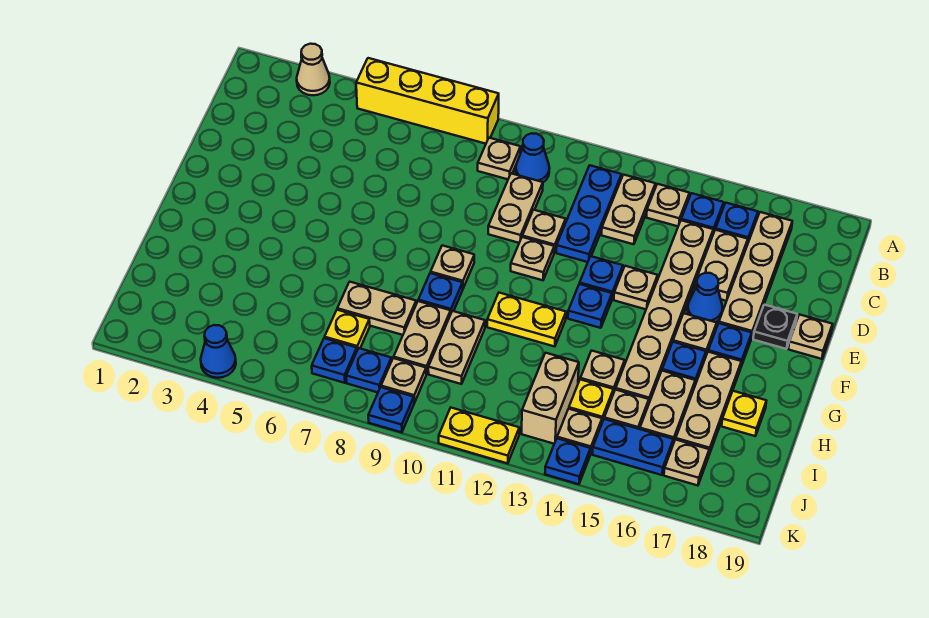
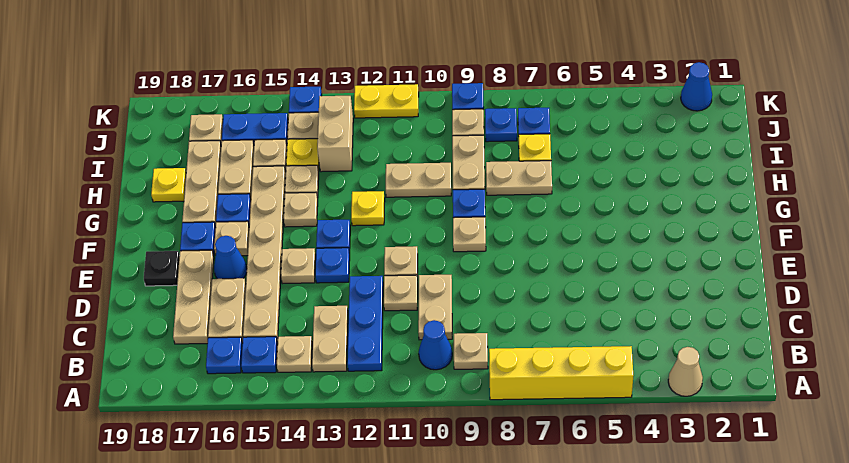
tan 1x4 plate [719,212,792,339] -> tan 1x3 plate [173,250,214,344]
tan 1x1 plate [788,315,833,359] -> tan 1x1 plate moved to [284,193,318,227]
yellow 1x2 plate [487,293,566,347] -> yellow 1x1 plate [351,191,385,226]
tan 1x2 plate [428,311,485,384] -> tan 1x2 plate turned to [386,163,451,197]
blue 1x1 cone [201,325,236,378] -> blue 1x1 cone moved to [681,62,712,111]

